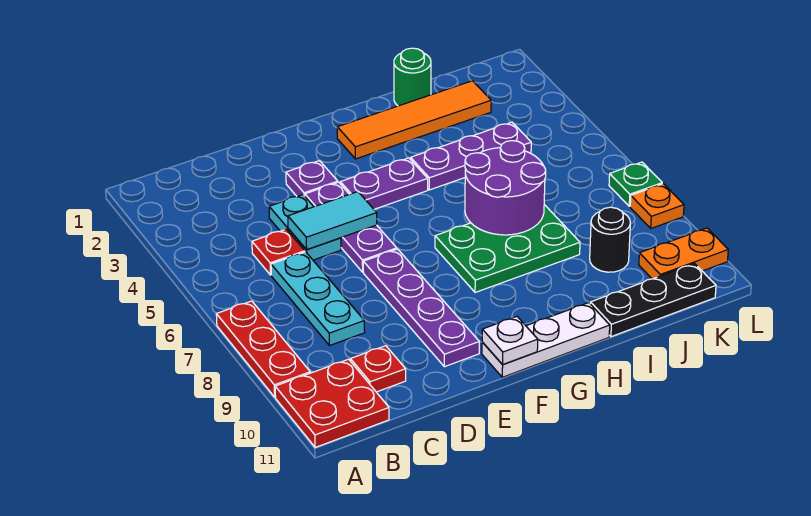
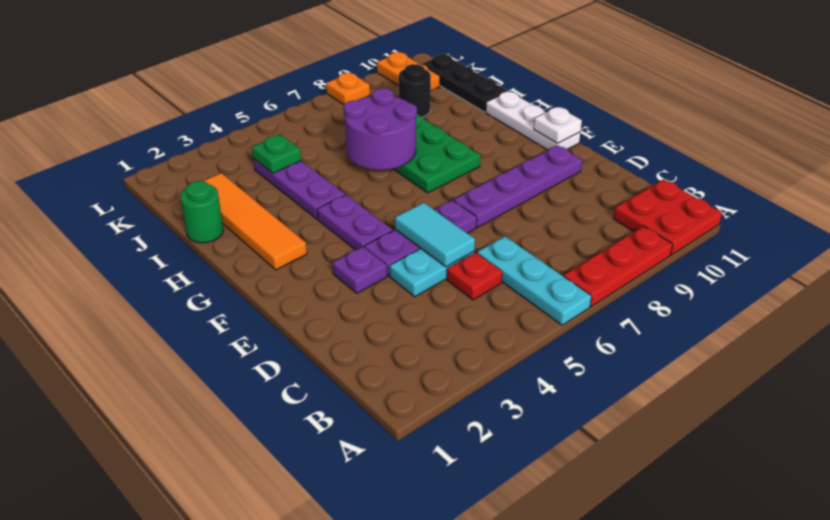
cyan 1x3 plate [271,252,365,346] -> cyan 1x3 plate turned to [477,236,591,325]
red 1x1 plate [350,346,406,392] -> none
green 1x1 plate [609,162,662,206] -> green 1x1 plate moved to [252,135,301,173]

